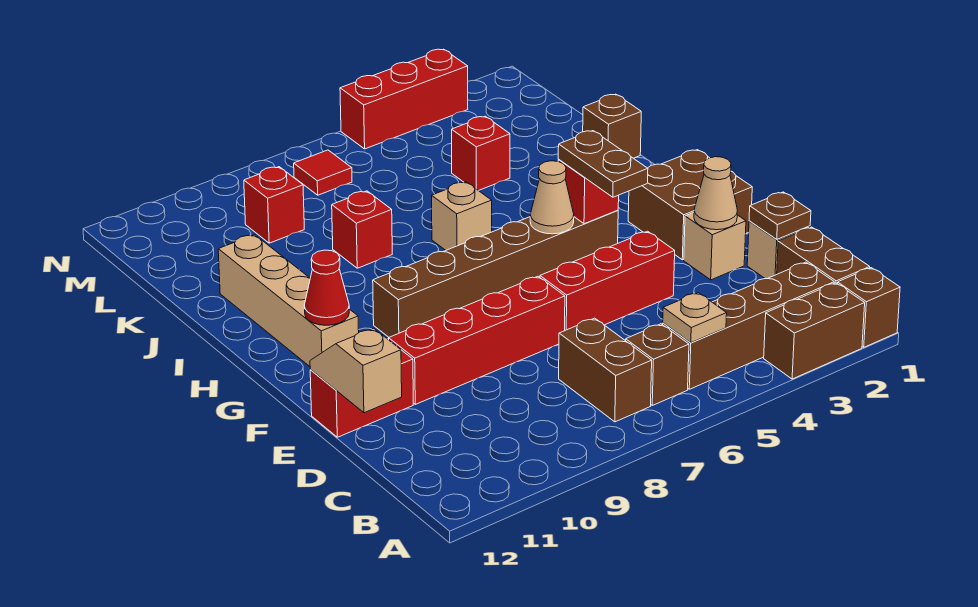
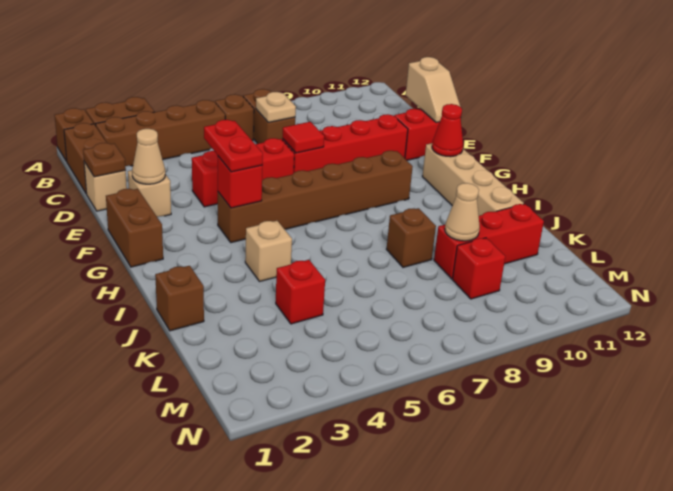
tan 1x1 plate [663,293,727,343] -> tan 1x1 plate moved to [256,92,296,122]
brown 2x2 brick [628,150,752,260] -> brown 1x2 brick [106,189,163,267]
brown 1x2 plate [558,131,648,197] -> red 1x2 plate [204,120,263,172]
tan 1x1 cone [530,161,574,234] -> tan 1x1 cone moved to [445,183,480,241]
tan 1x1 brick [432,182,492,250] -> tan 1x1 brick moved to [245,221,292,282]
red 1x1 brick [332,191,392,268] -> brown 1x1 brick [386,208,436,267]
red 1x1 tile [294,150,352,195] -> red 1x1 tile moved to [282,122,324,153]
red 1x3 brick [340,49,468,149] -> red 1x3 brick moved to [434,204,544,279]

